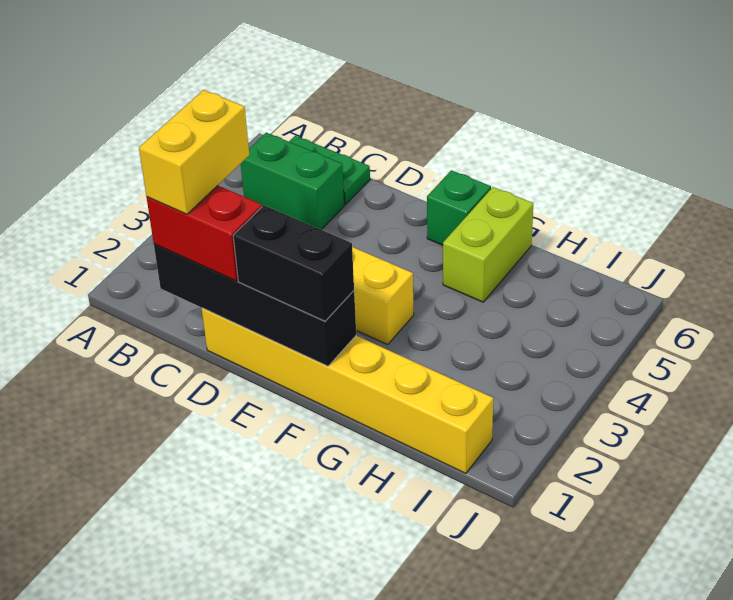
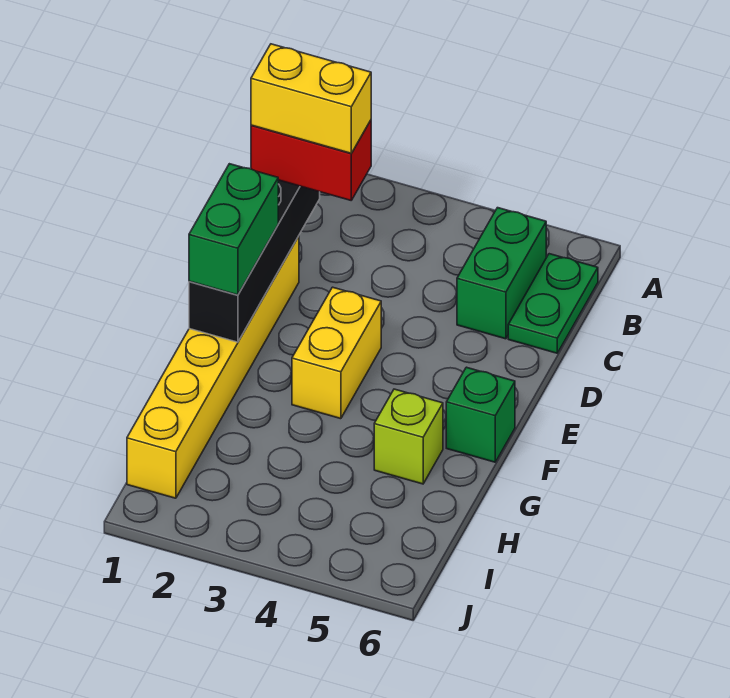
red 1x2 brick [147,186,262,281] -> red 1x2 brick turned to [251,120,371,200]
black 1x2 brick [233,205,354,321] -> green 1x2 brick [189,164,278,295]
lime 1x2 brick [443,187,533,302] -> lime 1x1 brick [374,389,443,484]

